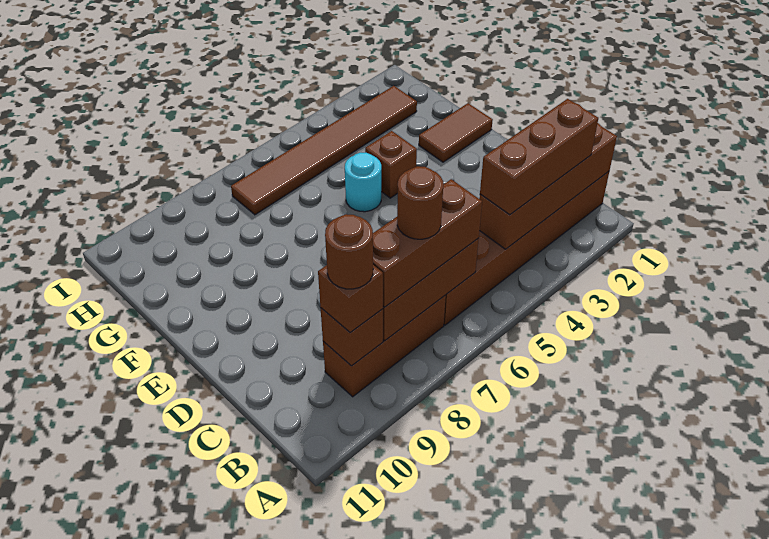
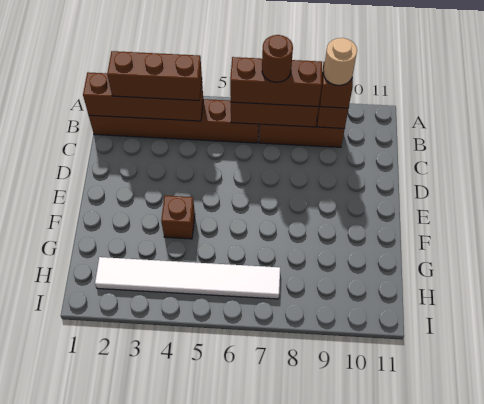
brown 1x1 round brick [325,214,373,289] -> tan 1x1 round brick [323,38,357,85]
brown 1x2 tile [419,103,493,162] -> none
cyan 1x1 round brick [345,153,381,212] -> none
brown 1x6 tile [231,86,417,215] -> white 1x6 tile [95,257,280,299]

